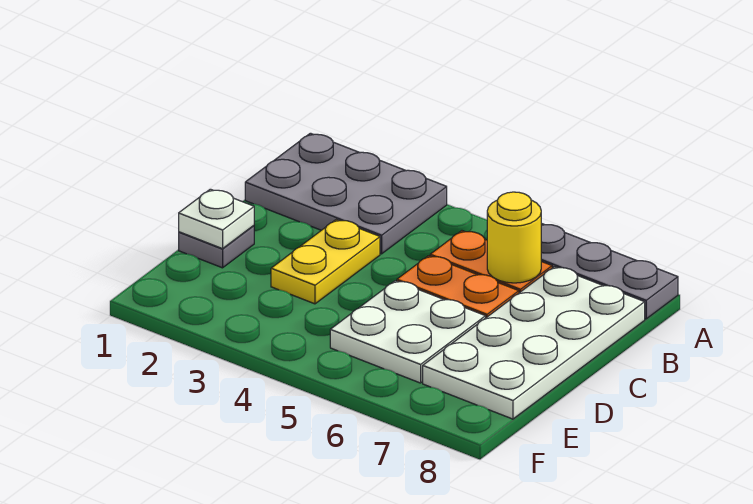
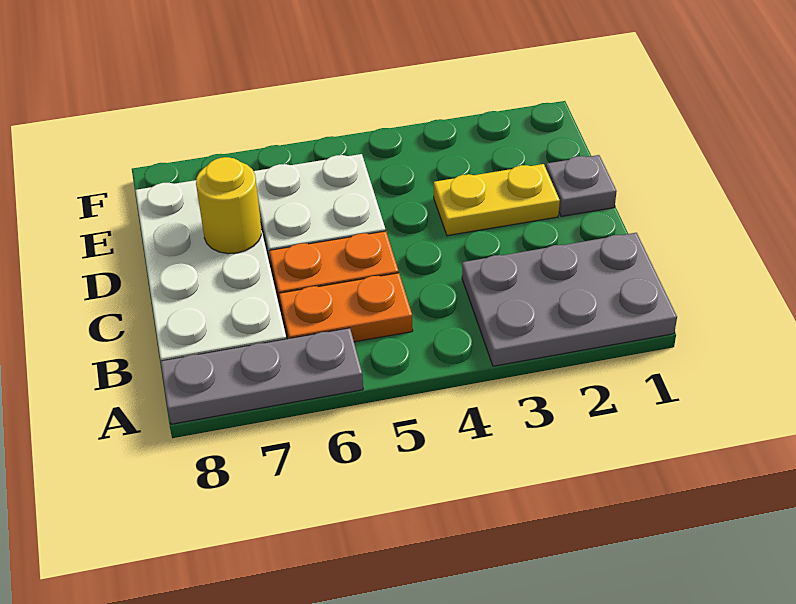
yellow 1x1 round brick [487,192,541,283] -> yellow 1x1 round brick moved to [196,157,262,254]
yellow 1x2 plate [271,220,380,304] -> yellow 1x2 plate turned to [434,164,560,236]
white 1x1 plate [179,189,254,249] -> none

